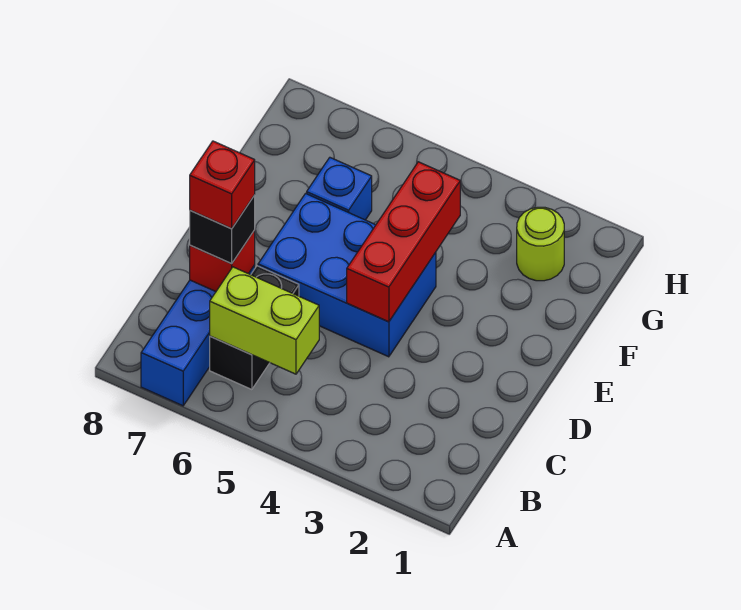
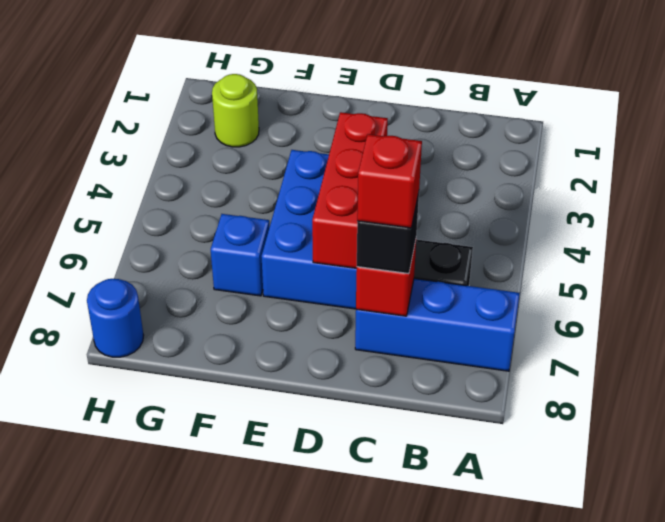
lime 1x2 brick [210,267,319,374] -> none
red 1x3 brick [347,162,460,322] -> red 1x3 brick turned to [312,112,388,268]
none -> blue 1x1 round brick [87,279,144,357]

